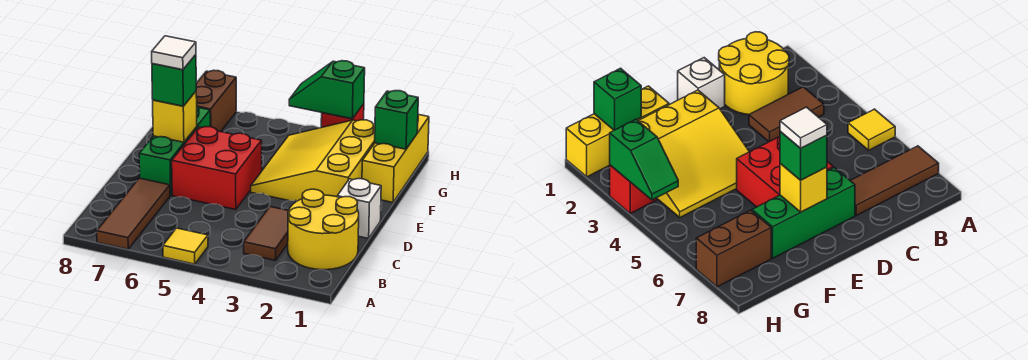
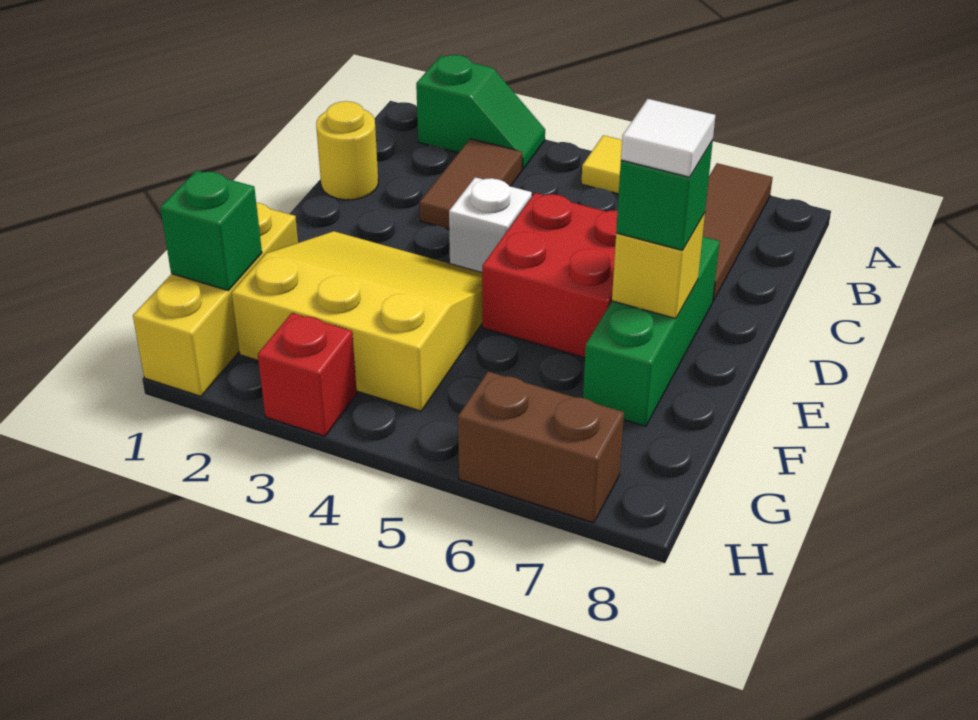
yellow 2x2 round brick [288,189,359,270] -> yellow 1x1 round brick [316,101,378,200]
white 1x1 brick [337,179,381,238] -> white 1x1 brick moved to [449,177,532,272]
yellow 3x3 slope [251,120,375,201] -> yellow 3x3 slope turned to [232,231,482,411]
brown 1x2 brick [196,70,236,132] -> brown 1x2 brick turned to [458,372,624,523]
green 1x2 slope [289,61,365,119] -> green 1x2 slope moved to [416,55,545,169]

